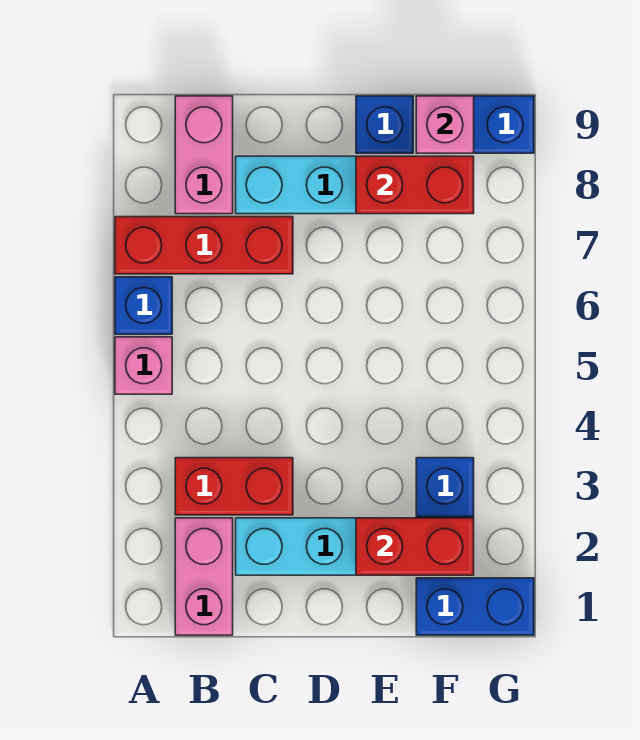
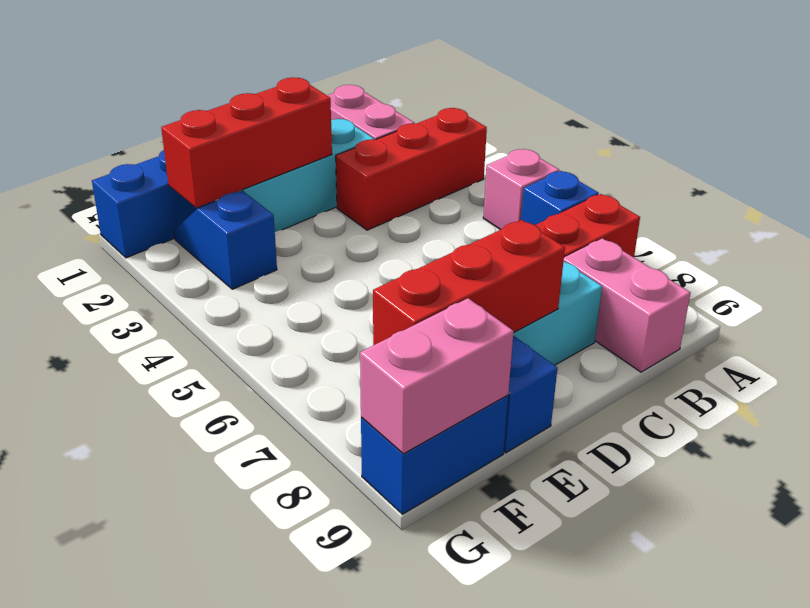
red 1x2 brick [175,458,293,515] -> red 1x3 brick [336,108,487,230]
red 1x2 brick [356,518,474,575] -> red 1x3 brick [161,77,332,208]
red 1x2 brick [356,156,474,214] -> red 1x3 brick [373,220,565,345]
pink 1x1 brick [416,96,474,153] -> pink 1x2 brick [360,298,514,454]

